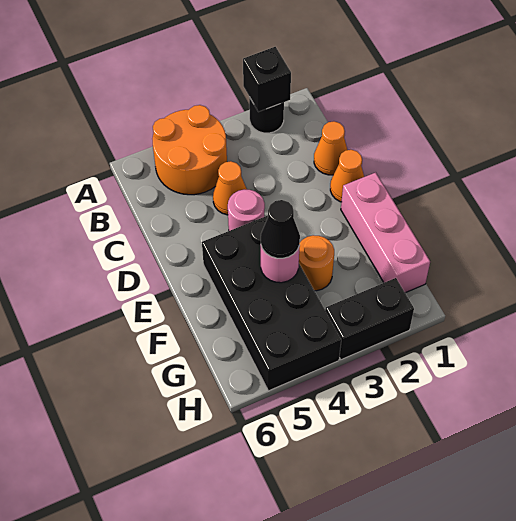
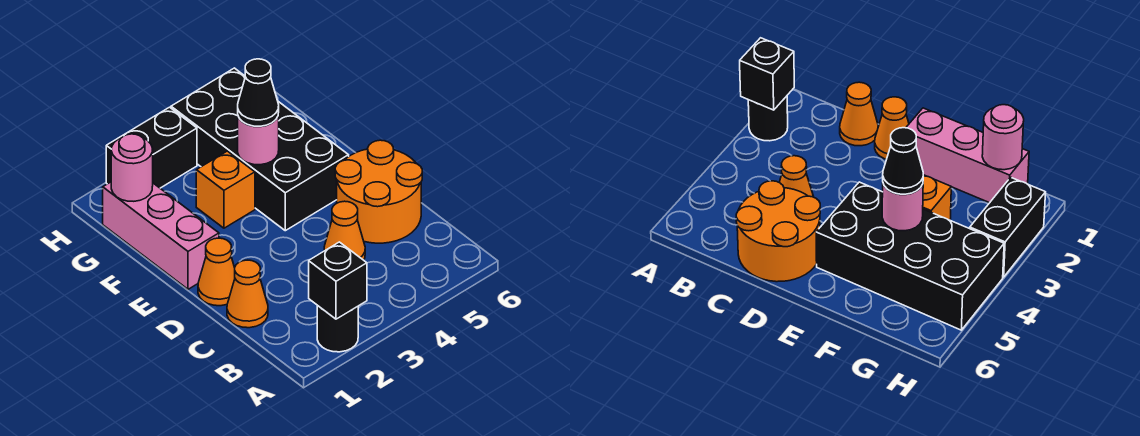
orange 2x2 round brick [152,105,227,195] -> orange 2x2 round brick moved to [335,140,422,243]
pink 1x1 round brick [228,190,265,231] -> pink 1x1 round brick moved to [111,134,153,201]
orange 1x1 round brick [299,235,334,291] -> orange 1x1 brick [196,151,255,228]

